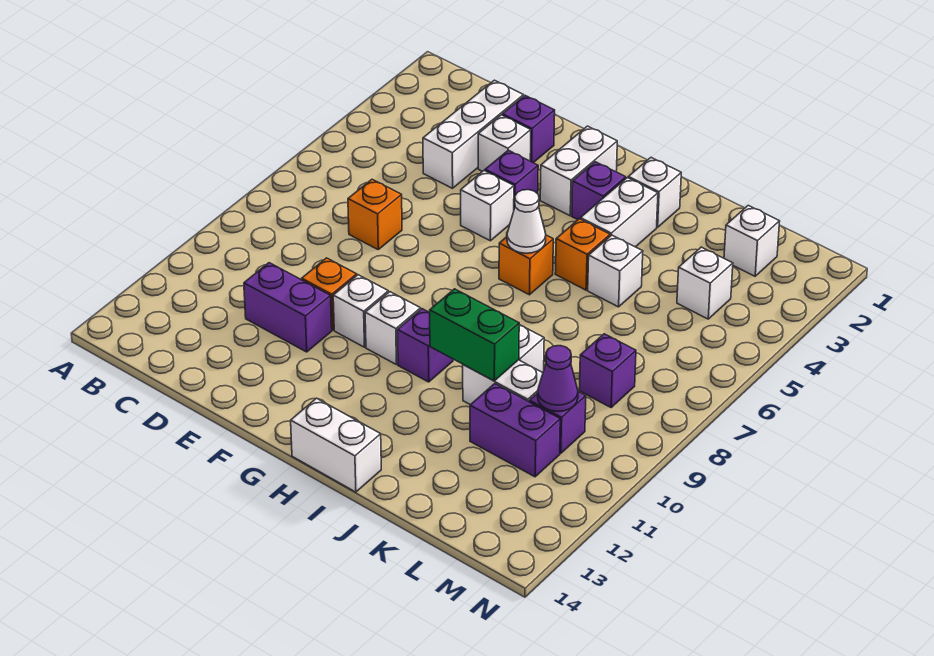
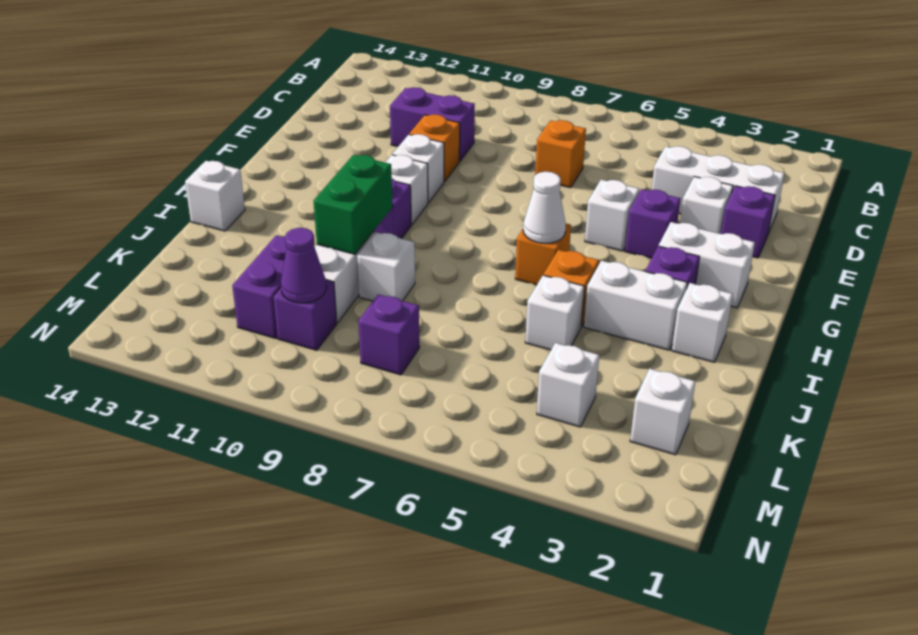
purple 1x2 brick [244,263,332,352] -> purple 1x2 brick turned to [390,87,475,161]
white 1x2 brick [291,398,381,492] -> white 1x1 brick [185,161,245,231]

